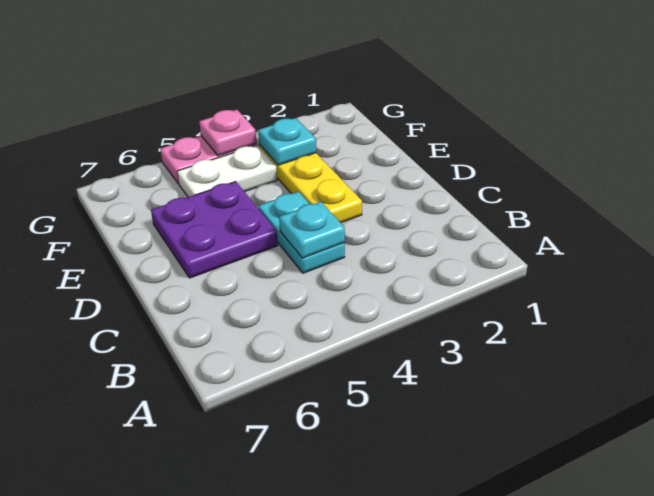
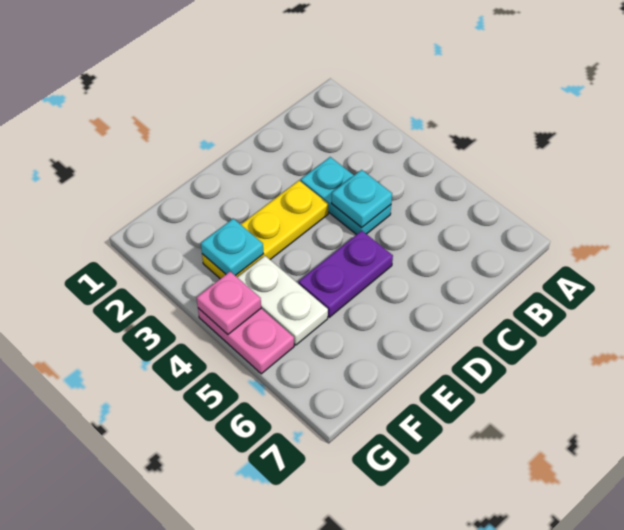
cyan 1x2 plate [258,192,345,273] -> cyan 1x2 plate turned to [301,157,391,235]
purple 2x2 plate [151,181,278,278] -> purple 1x2 plate [298,231,393,317]

